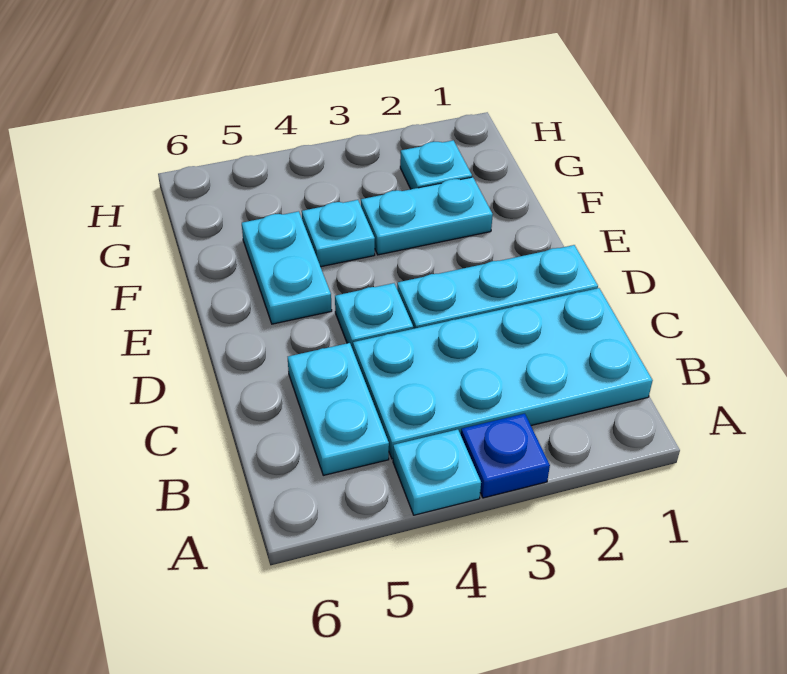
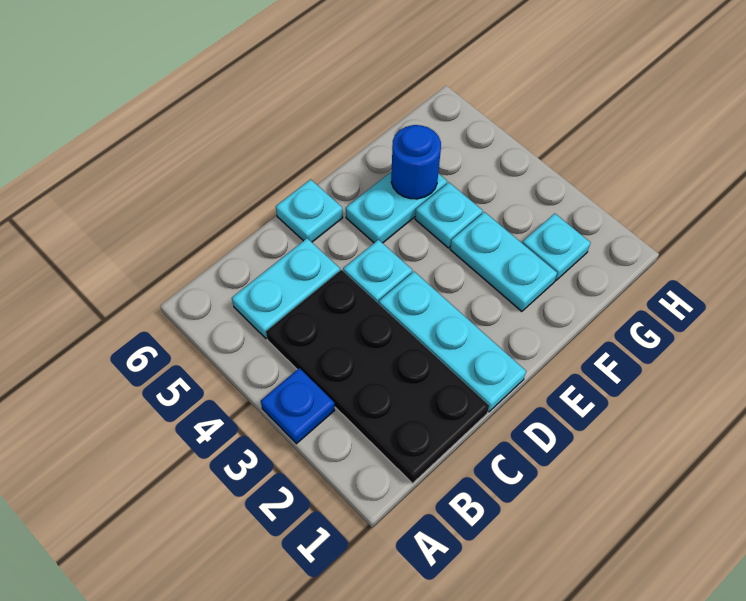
cyan 1x1 plate [393,429,481,515] -> cyan 1x1 plate moved to [276,179,343,242]
cyan 2x4 plate [353,288,653,459] -> black 2x4 plate [266,270,489,483]
none -> blue 1x1 round brick [391,125,441,199]

